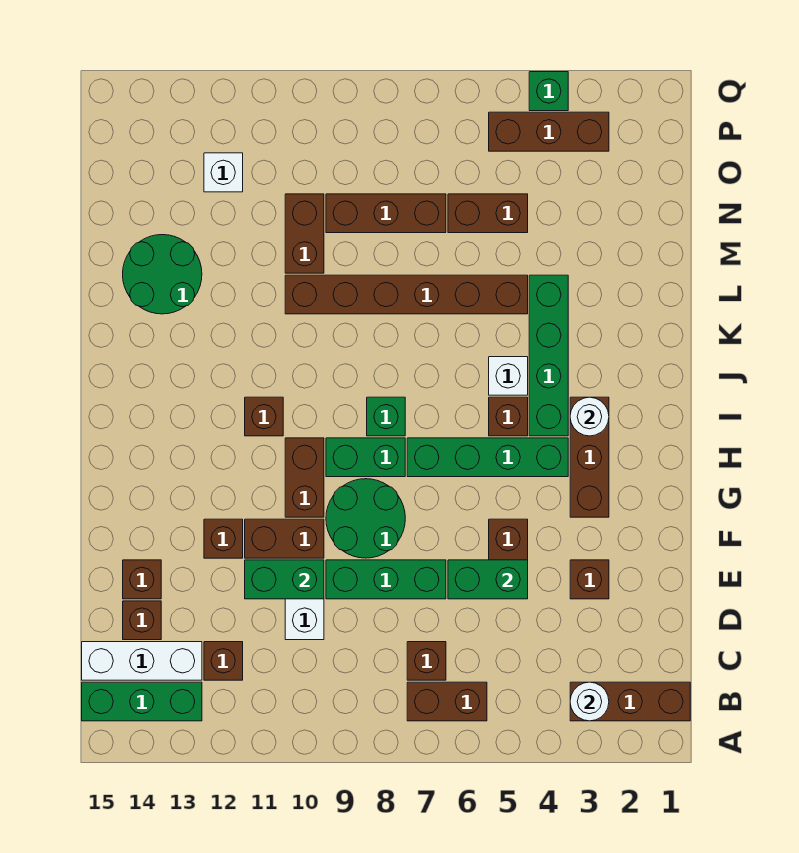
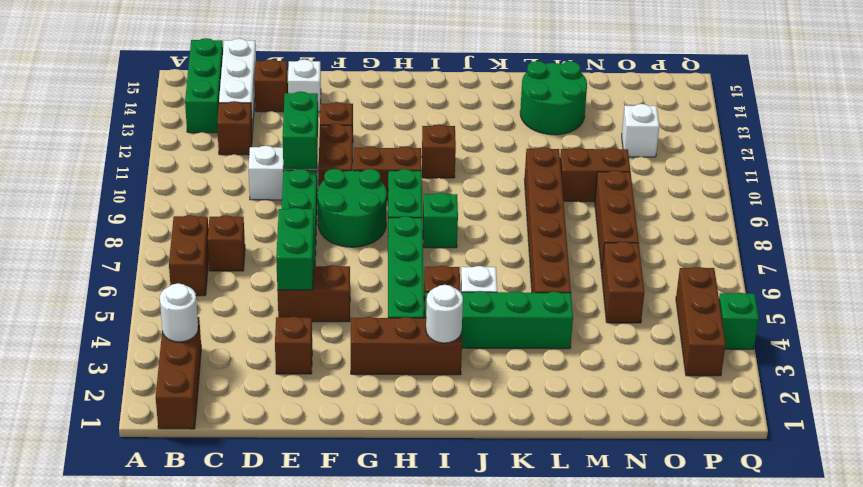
brown 1x1 brick [123,560,161,599] -> white 1x1 brick [288,59,321,112]

